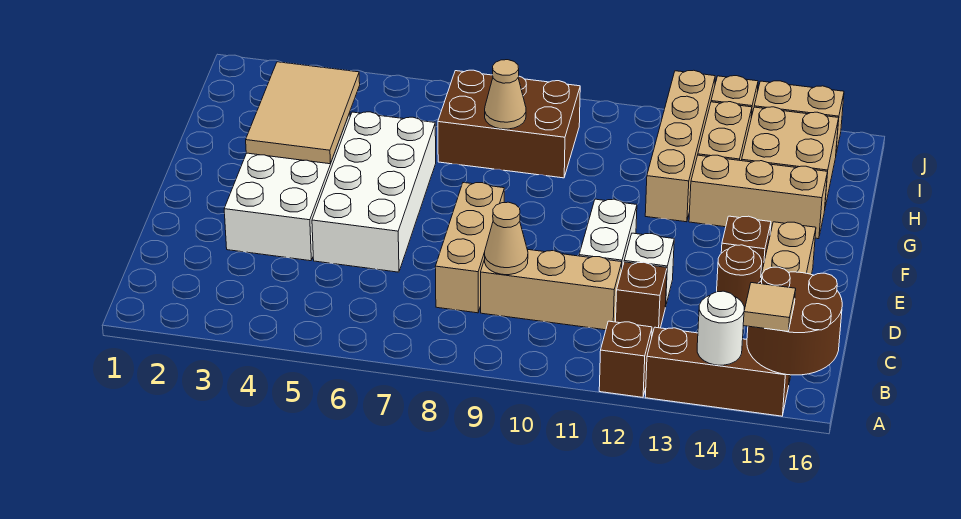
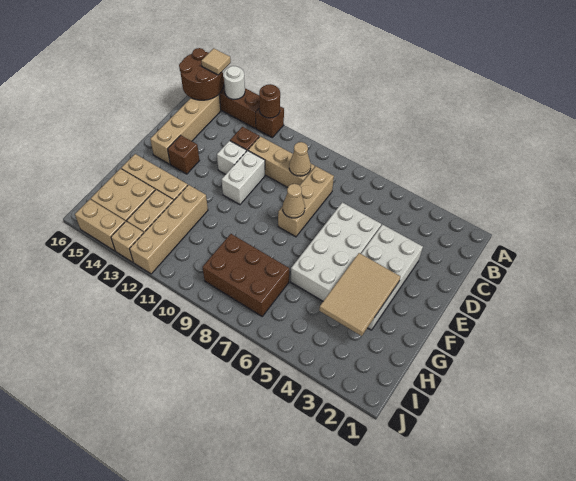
brown 1x1 round brick [717,245,762,310] -> brown 1x1 round brick moved to [259,84,280,118]
tan 1x1 cone [485,60,526,129] -> tan 1x1 cone moved to [283,184,305,218]

